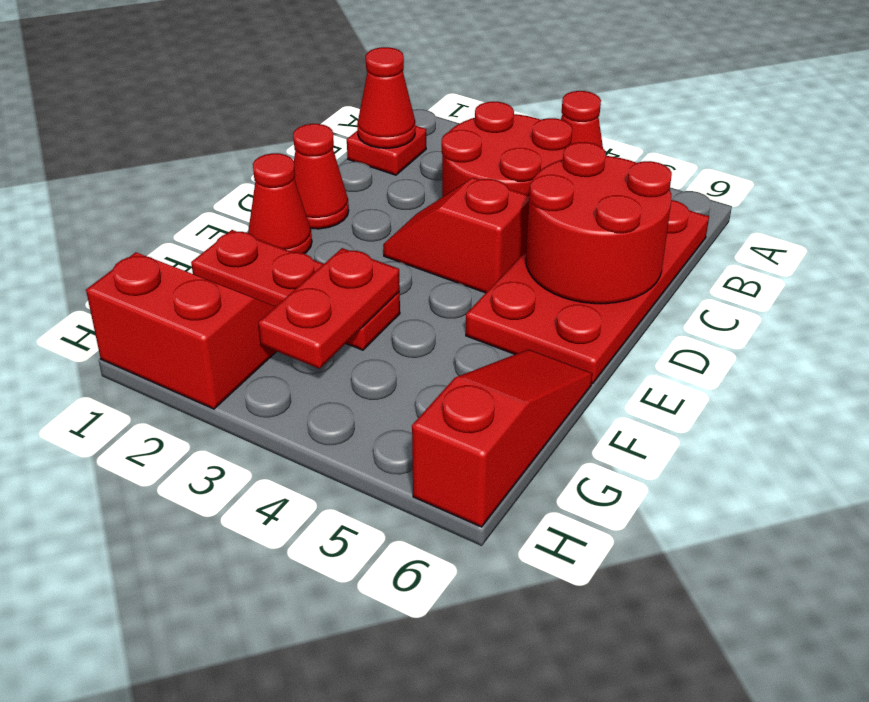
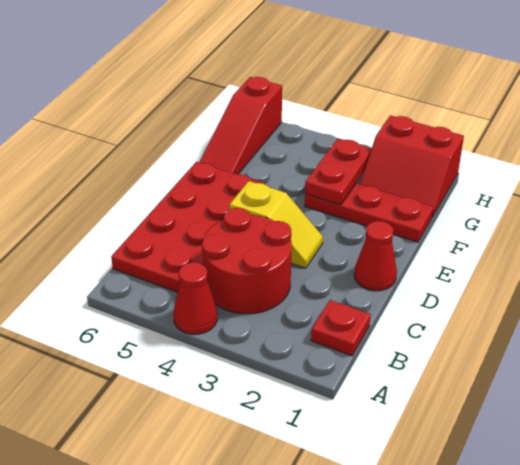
red 1x1 cone [357,47,415,148] -> none
red 2x2 round brick [526,142,672,304] -> none
red 1x2 slope [383,178,529,293] -> yellow 1x2 slope [230,181,323,268]
red 1x1 cone [248,153,312,254] -> none

